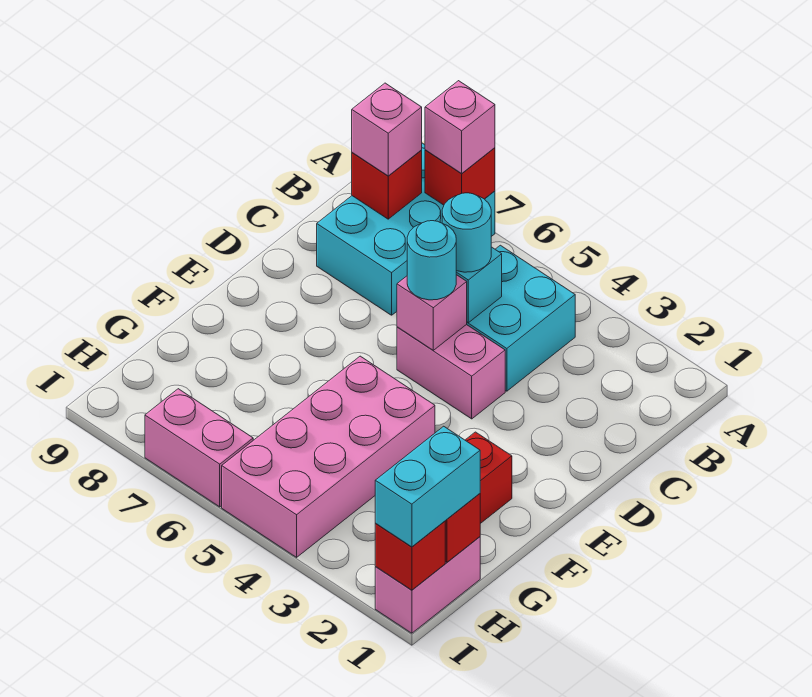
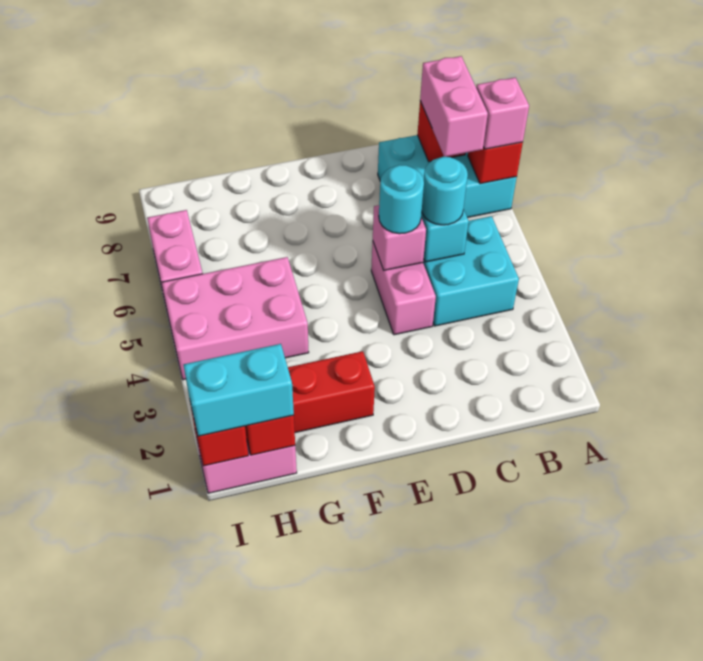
pink 1x1 brick [352,83,422,176] -> pink 1x2 brick [420,56,488,157]
pink 2x4 brick [222,356,435,557] -> pink 2x3 brick [162,257,309,380]

